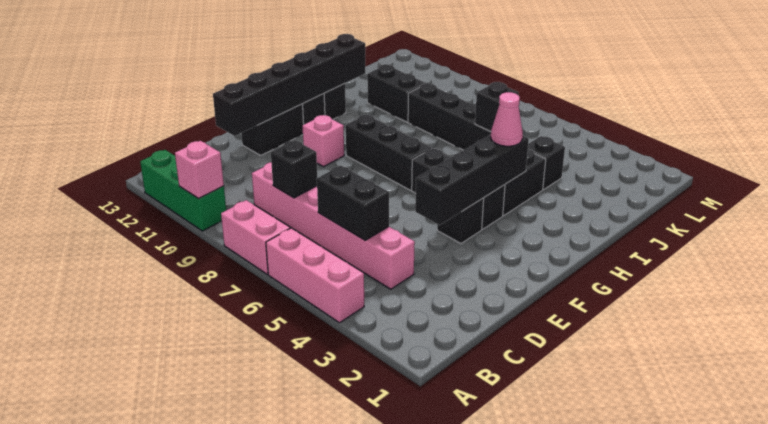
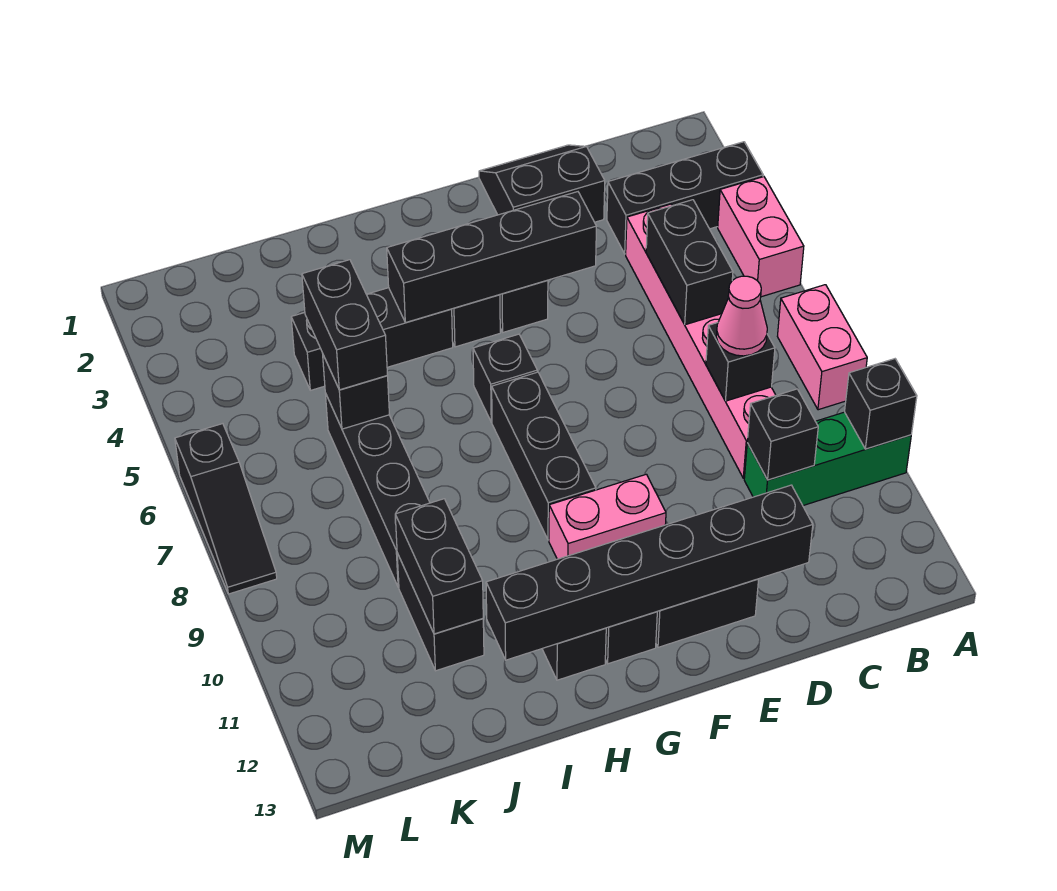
none -> black 1x3 brick [607,142,763,254]
pink 1x3 brick [266,228,364,323] -> pink 1x2 brick [718,177,804,297]
green 1x3 brick [140,150,226,231] -> green 1x3 brick turned to [744,412,911,506]
pink 1x1 brick [175,141,224,199] -> black 1x1 brick [845,359,917,449]
none -> black 1x1 brick [747,389,818,480]
none -> black 2x2 slope [479,145,605,222]
pink 1x1 brick [303,115,344,167] -> pink 1x2 brick [549,474,666,559]
pink 1x1 cone [491,92,523,146] -> pink 1x1 cone moved to [716,276,767,356]
none -> black 1x2 brick [302,260,387,390]
none -> black 1x2 brick [395,499,483,634]
none -> black 1x3 slope [175,424,277,594]

